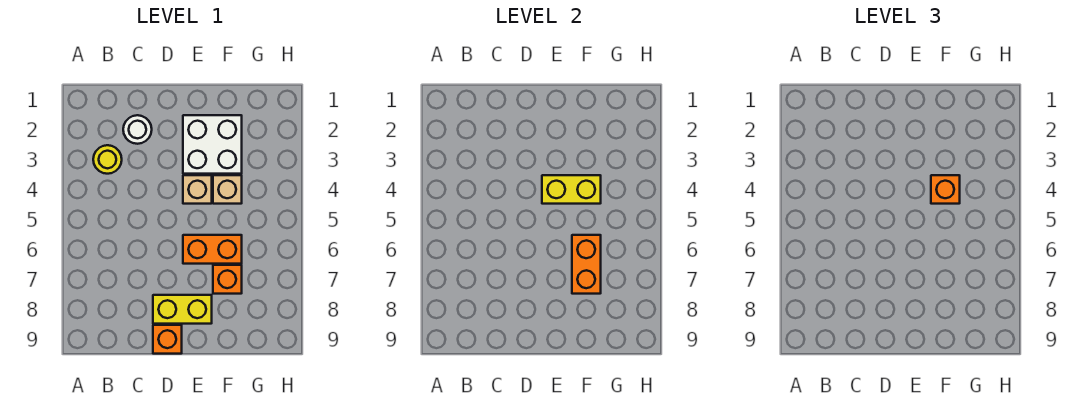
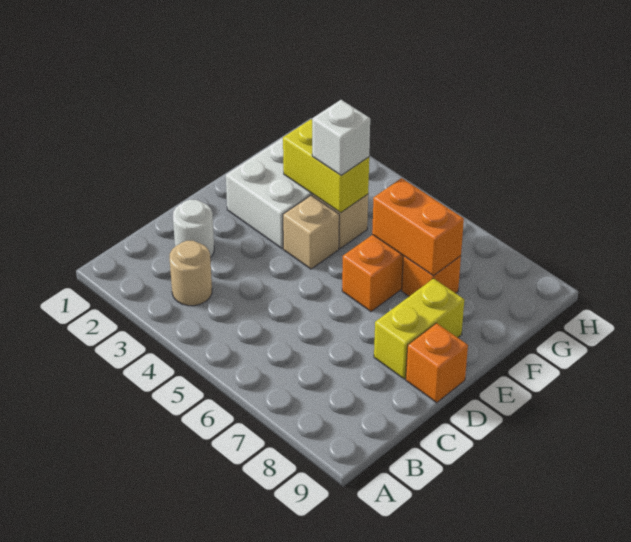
yellow 1x1 round brick [93,145,122,174] -> tan 1x1 round brick [170,241,212,306]
yellow 1x2 brick [542,175,601,204] -> yellow 1x2 brick turned to [283,119,369,213]
orange 1x1 brick [931,175,960,204] -> white 1x1 brick [312,100,370,175]

